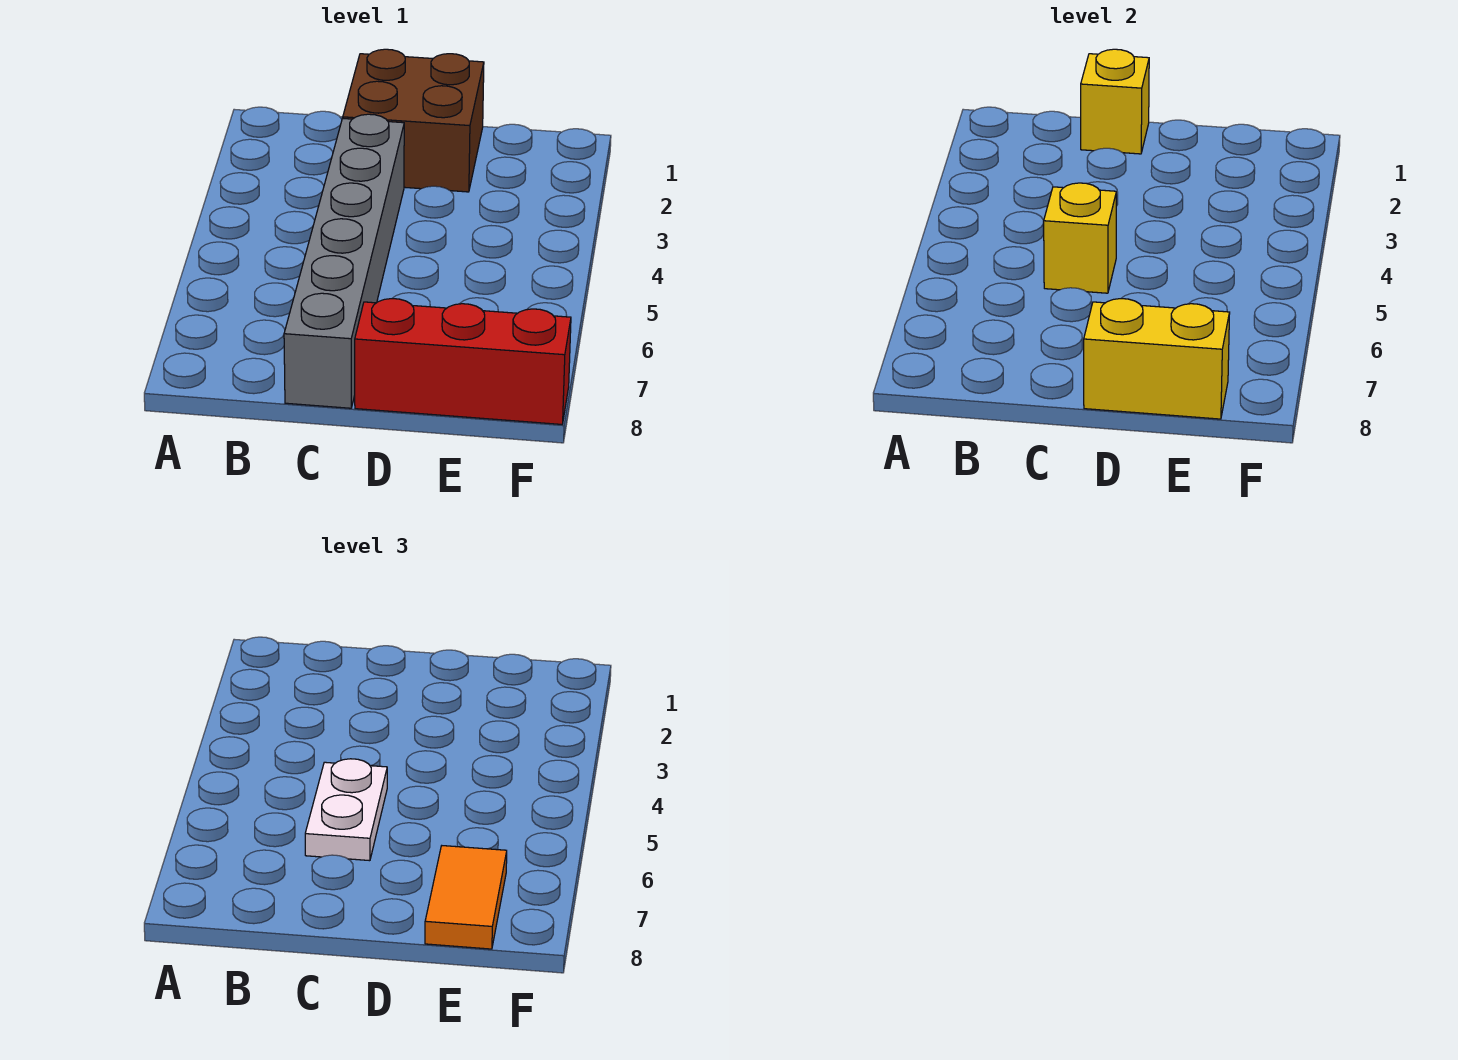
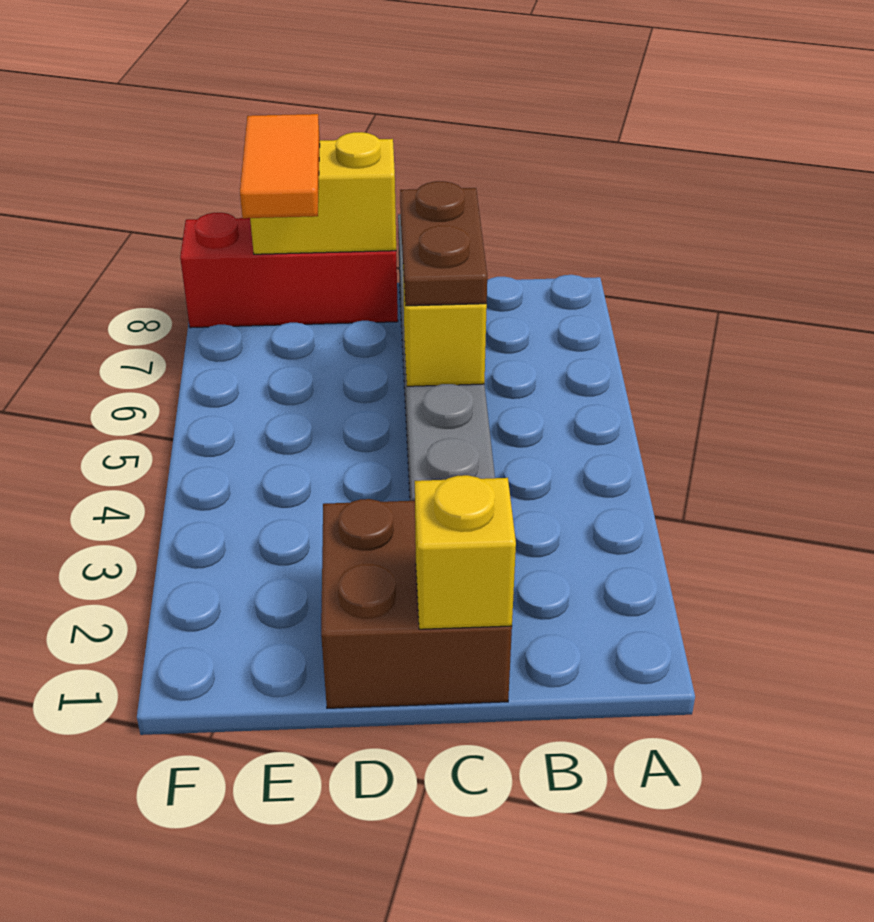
white 1x2 plate [305,759,387,861] -> brown 1x2 plate [400,181,487,306]

